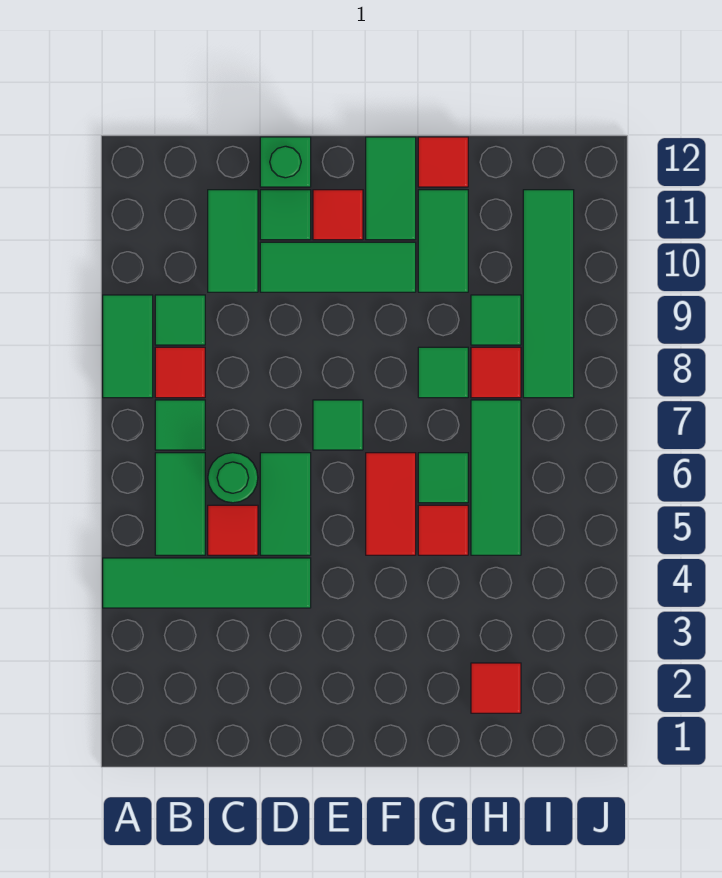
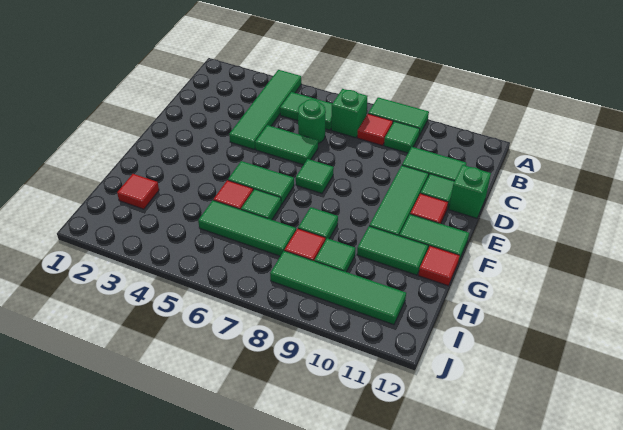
green 1x1 tile [155,400,205,450] -> green 1x1 brick [331,89,368,138]
red 1x1 tile [208,505,258,555] -> none
red 1x2 tile [366,453,416,555] -> green 1x2 tile [228,161,294,205]

